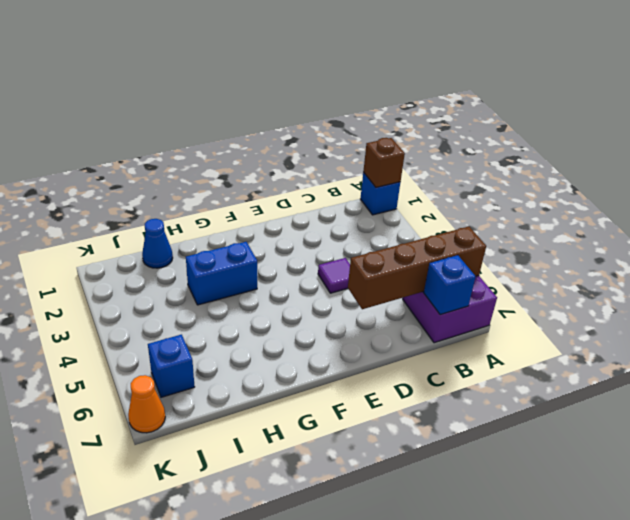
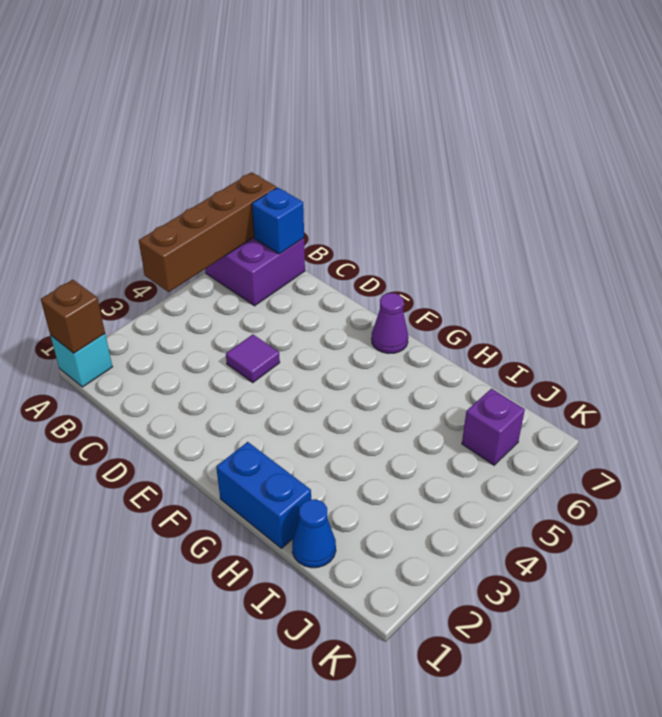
blue 1x1 brick [360,172,400,215] -> cyan 1x1 brick [50,334,112,387]
brown 1x4 brick [348,227,486,309] -> brown 1x4 brick turned to [139,172,276,292]
none -> purple 1x1 cone [371,293,408,353]
blue 1x2 brick [186,242,257,305] -> blue 1x2 brick moved to [216,442,311,548]
blue 1x1 brick [148,335,195,397] -> purple 1x1 brick [462,388,525,465]
orange 1x1 cone [128,375,165,433] -> none

